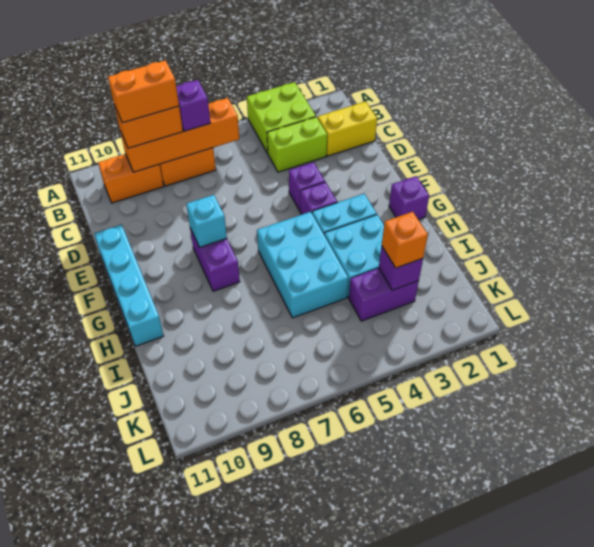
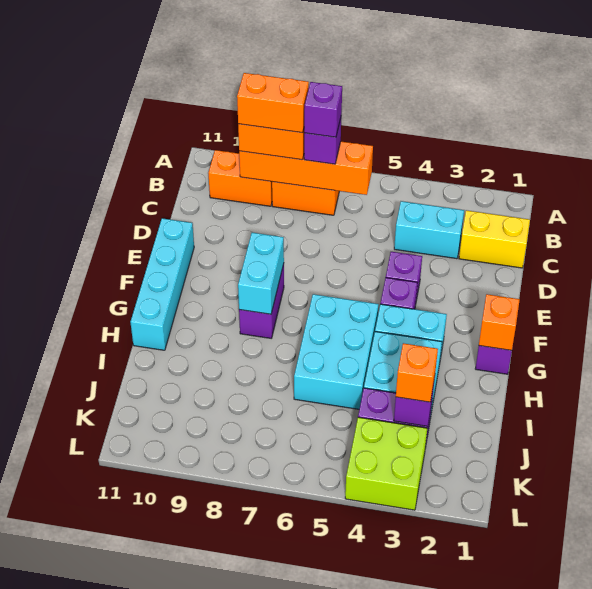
lime 2x2 brick [247,82,316,154] -> lime 2x2 brick moved to [345,417,428,510]
none -> purple 1x1 brick [304,82,342,137]
lime 1x2 brick [267,117,327,172] -> cyan 1x2 brick [394,201,464,259]
cyan 1x1 brick [186,195,227,247] -> cyan 1x2 brick [238,233,284,314]
none -> orange 1x1 brick [479,294,520,350]

